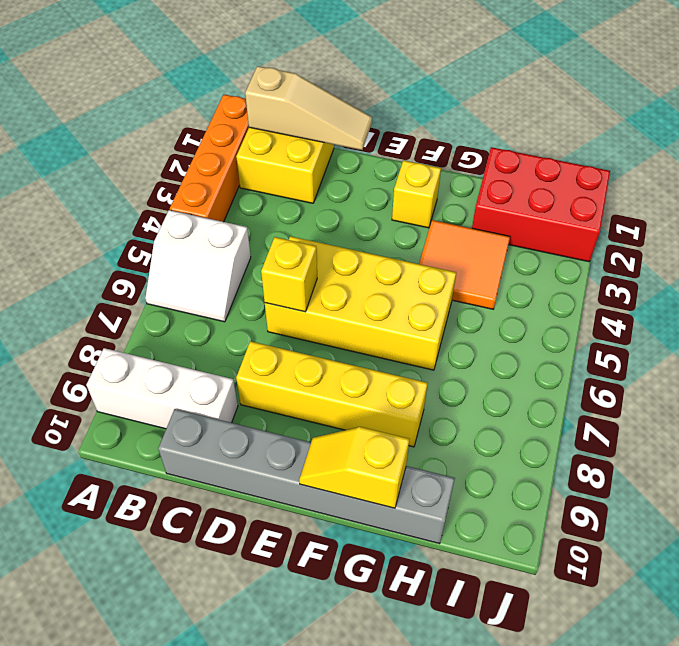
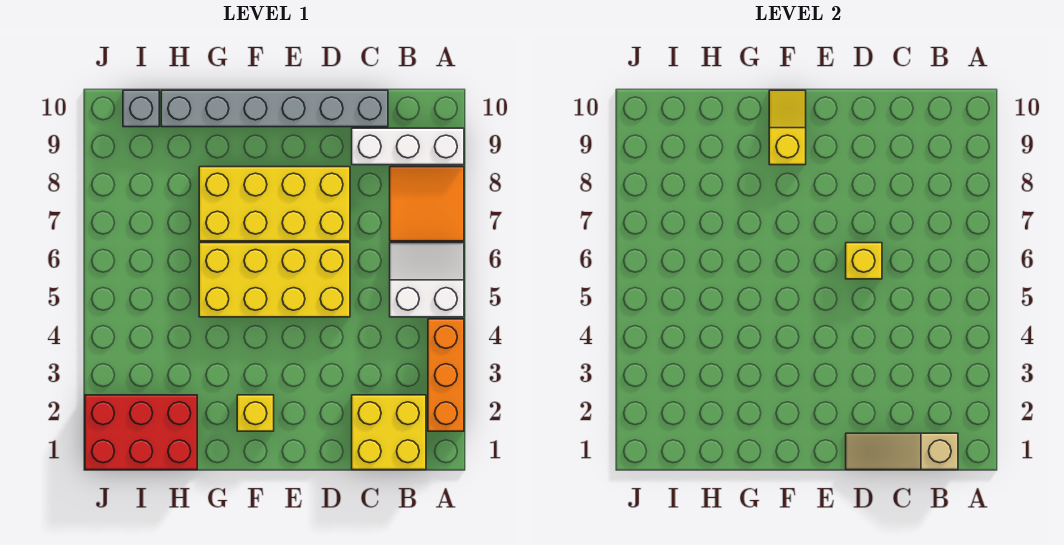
orange 1x4 brick [170,95,249,222] -> orange 1x3 brick [428,319,464,431]
yellow 1x4 brick [236,341,428,447] -> yellow 2x4 brick [199,167,350,241]
yellow 1x2 slope [299,427,409,508] -> yellow 1x2 slope turned to [769,90,806,165]
orange 2x2 tile [419,220,510,309] -> orange 2x2 tile moved to [390,167,464,241]
none -> grey 1x1 brick [123,90,159,127]

